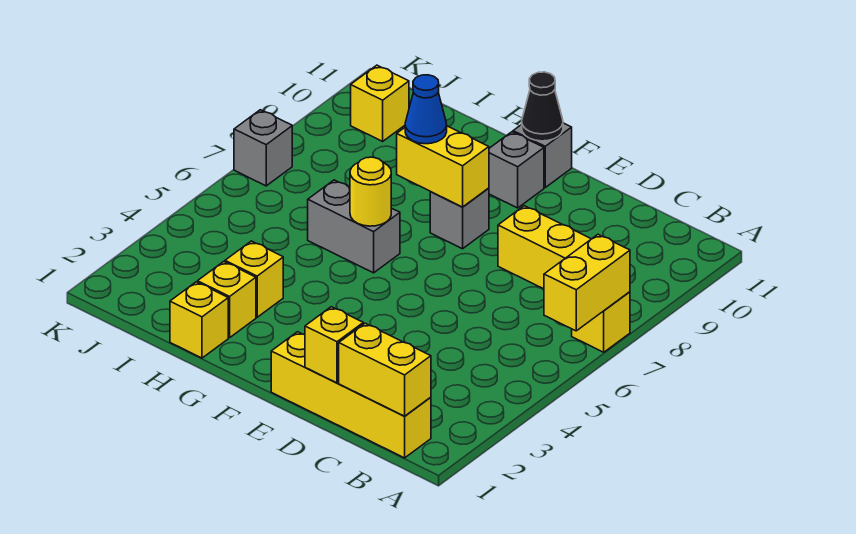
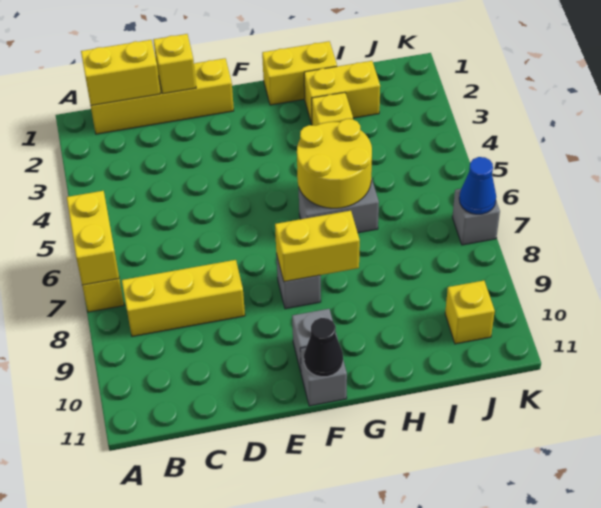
yellow 1x1 round brick [350,157,391,226] -> yellow 2x2 round brick [297,119,372,208]
blue 1x1 cone [405,75,447,144] -> blue 1x1 cone moved to [459,157,496,214]
yellow 1x1 brick [170,282,228,358] -> yellow 1x2 brick [262,41,337,105]
yellow 1x1 brick [198,262,256,338] -> yellow 1x2 brick [304,61,380,124]

